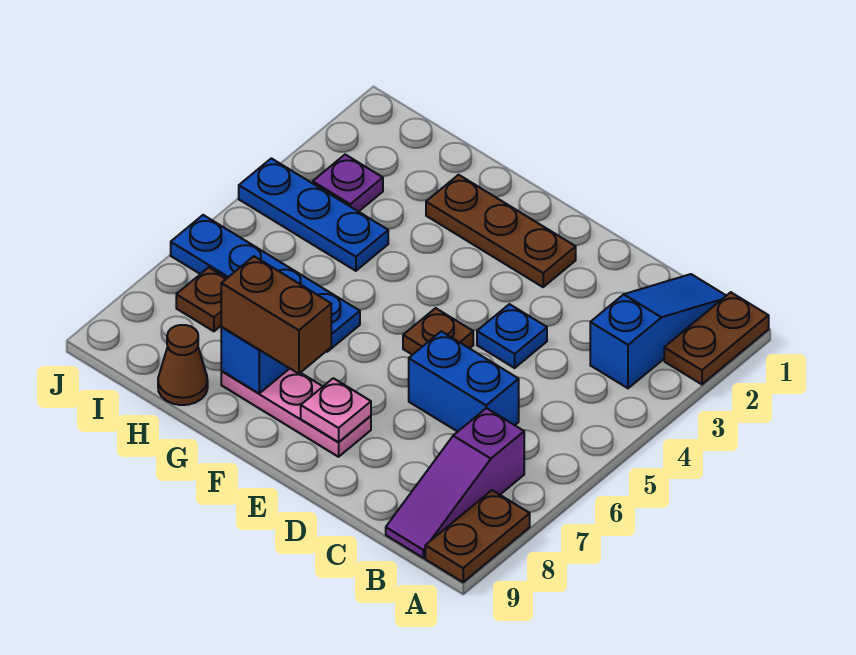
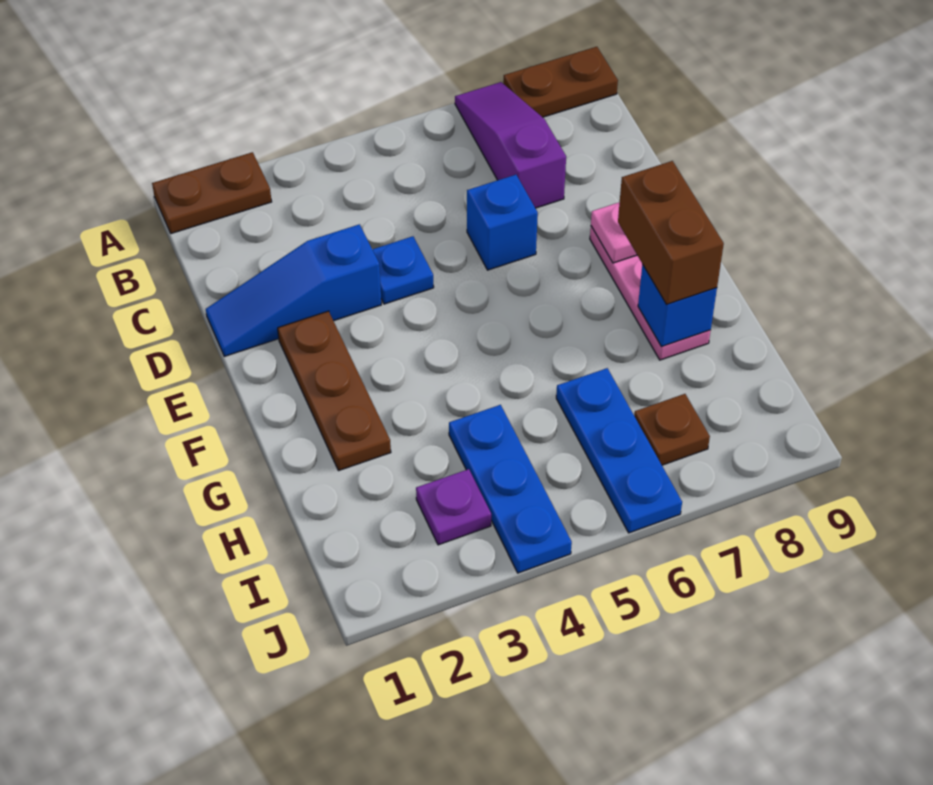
blue 1x3 slope [590,274,726,388] -> blue 1x3 slope moved to [206,224,381,356]
purple 1x3 slope [386,408,524,558] -> purple 1x3 slope turned to [455,82,566,208]
blue 1x2 brick [409,331,519,432] -> blue 1x1 brick [467,175,538,270]
brown 1x1 plate [403,308,473,355] -> none
blue 1x4 plate [171,215,360,352] -> blue 1x3 plate [556,368,682,533]
brown 1x1 cone [158,325,208,405] -> none

